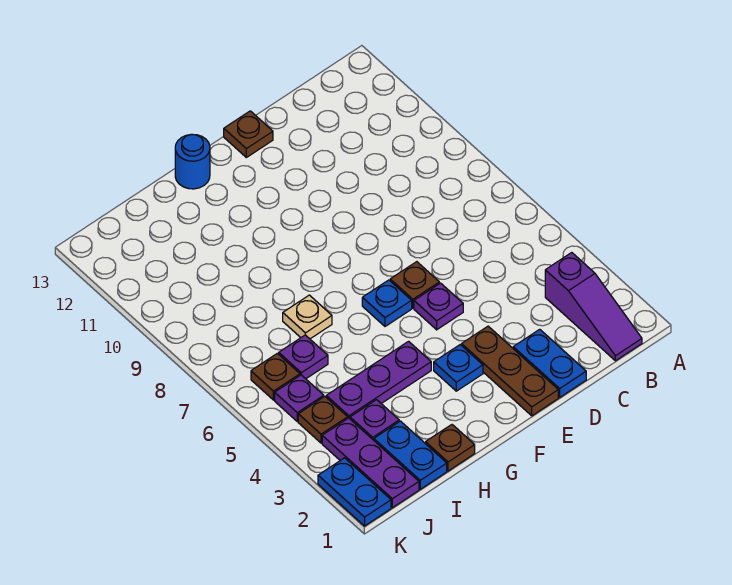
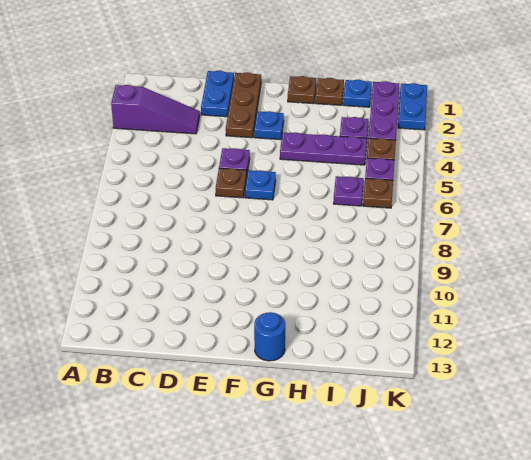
purple 1x3 slope [545,252,642,361] -> purple 1x3 slope turned to [111,85,200,134]
brown 1x1 plate [224,111,273,157] -> brown 1x1 plate moved to [288,76,316,104]
tan 1x1 plate [283,295,332,339] -> none
blue 1x2 plate [374,421,447,489] -> blue 1x1 plate [343,80,372,107]

